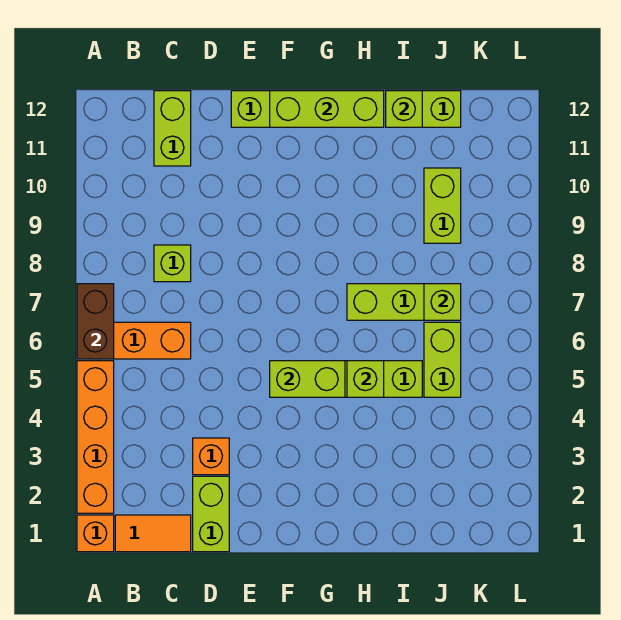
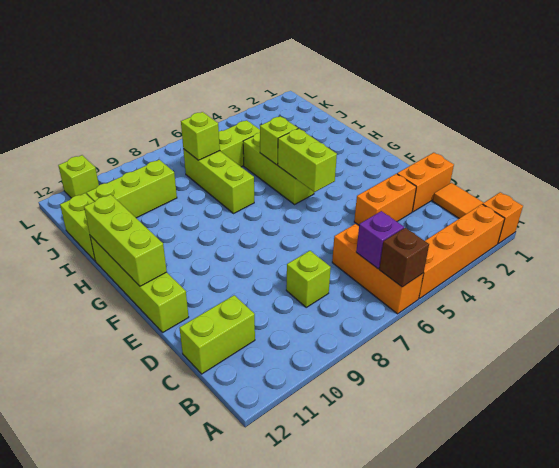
brown 1x2 brick [77,284,114,359] -> brown 1x1 brick [379,228,429,287]
none -> purple 1x1 brick [356,211,404,269]
lime 1x2 brick [193,476,229,552] -> orange 1x2 brick [397,153,454,212]
orange 1x1 brick [193,438,229,475] -> orange 1x2 brick [354,174,416,225]
lime 1x1 brick [386,91,422,127] -> lime 1x1 brick moved to [58,155,99,198]
lime 1x2 brick [424,168,461,243] -> lime 1x3 brick [87,160,177,218]

